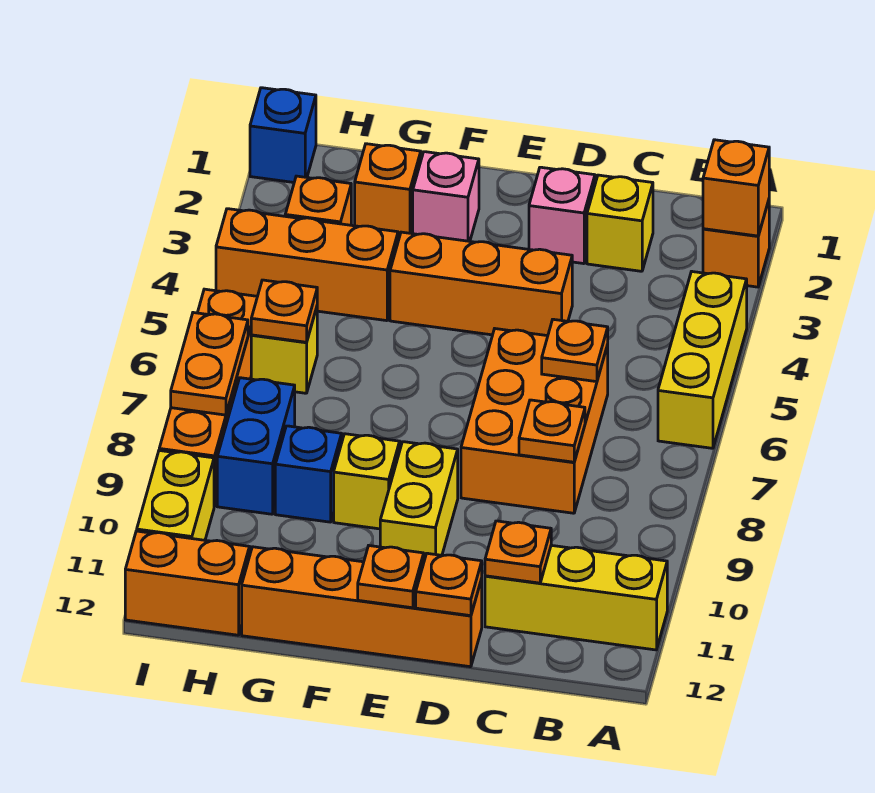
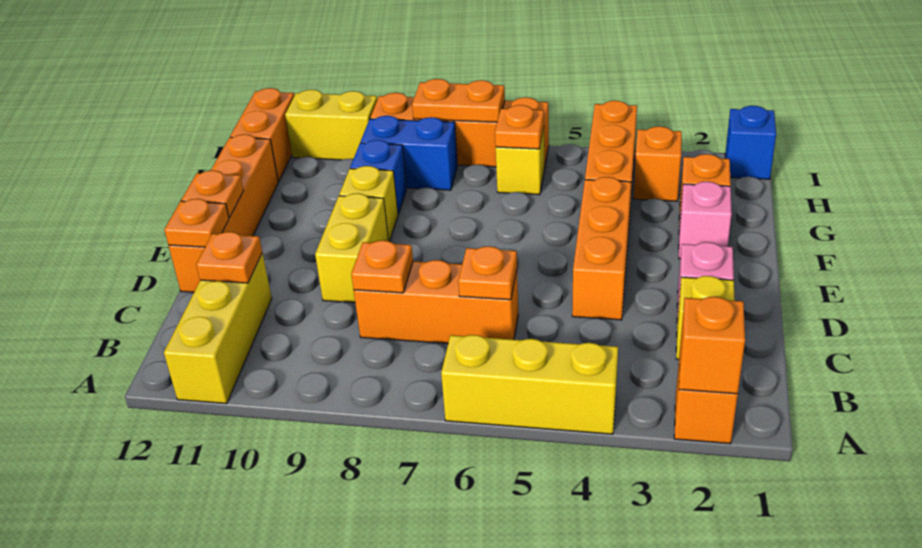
orange 2x3 brick [461,329,608,513] -> orange 1x3 brick [354,260,518,344]
yellow 1x2 brick [380,442,458,560] -> yellow 1x2 brick turned to [315,193,388,303]

